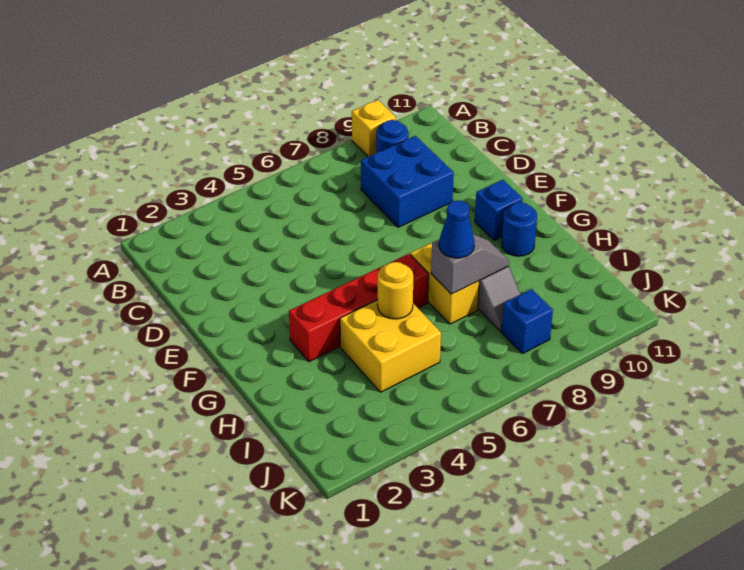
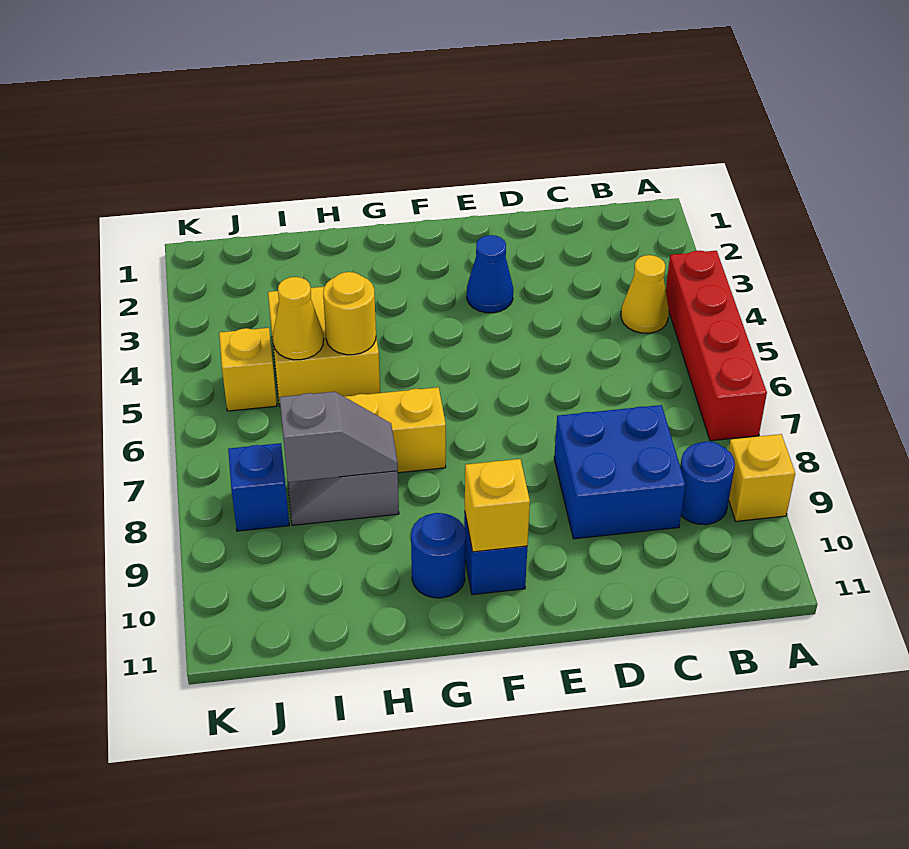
none -> yellow 1x1 cone [621,255,669,333]
none -> yellow 1x1 brick [465,459,530,552]
red 1x4 brick [289,254,429,362] -> red 1x4 brick moved to [666,251,767,441]
grey 1x2 slope [431,234,509,294] -> grey 1x2 slope turned to [280,392,398,482]
blue 1x1 cone [439,200,475,258] -> blue 1x1 cone moved to [467,235,513,313]
none -> yellow 1x1 cone [273,277,324,360]
none -> yellow 1x1 brick [219,328,277,411]

